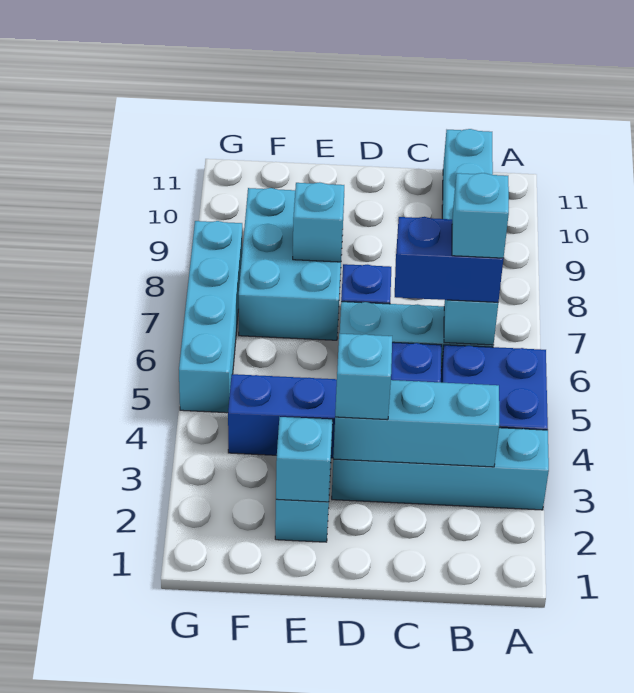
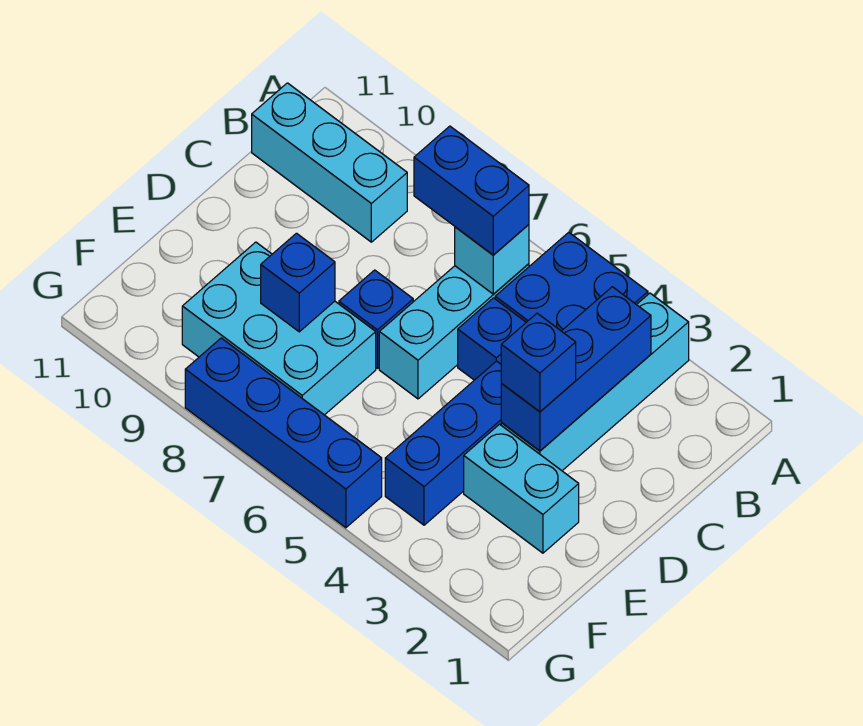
cyan 1x3 brick [333,380,499,467] -> blue 1x3 brick [501,287,651,451]
blue 1x2 brick [395,217,504,302] -> blue 1x2 brick turned to [414,126,529,255]
cyan 1x1 brick [452,173,509,258] -> none
cyan 1x1 brick [335,333,392,420] -> blue 1x1 brick [501,313,576,412]
cyan 1x1 brick [276,417,332,502] -> none
cyan 1x1 brick [293,182,344,262] -> blue 1x1 brick [261,233,335,332]
cyan 1x4 brick [179,221,242,413] -> blue 1x4 brick [185,338,382,528]

